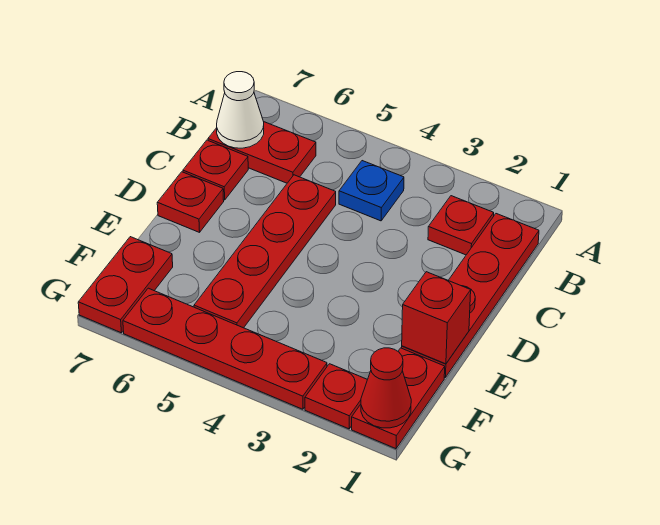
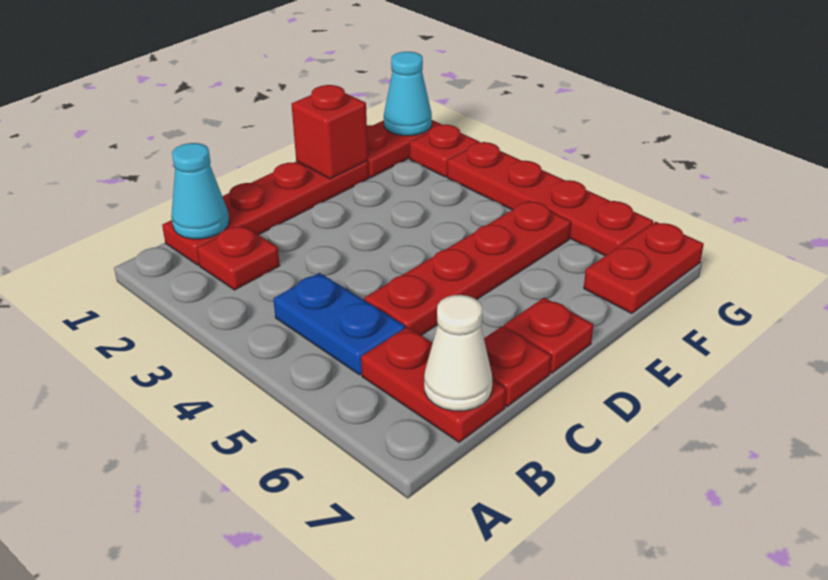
none -> cyan 1x1 cone [171,143,229,239]
blue 1x1 plate [339,161,404,221] -> blue 1x2 plate [273,273,405,375]
red 1x1 cone [361,348,411,428] -> cyan 1x1 cone [384,52,432,136]

